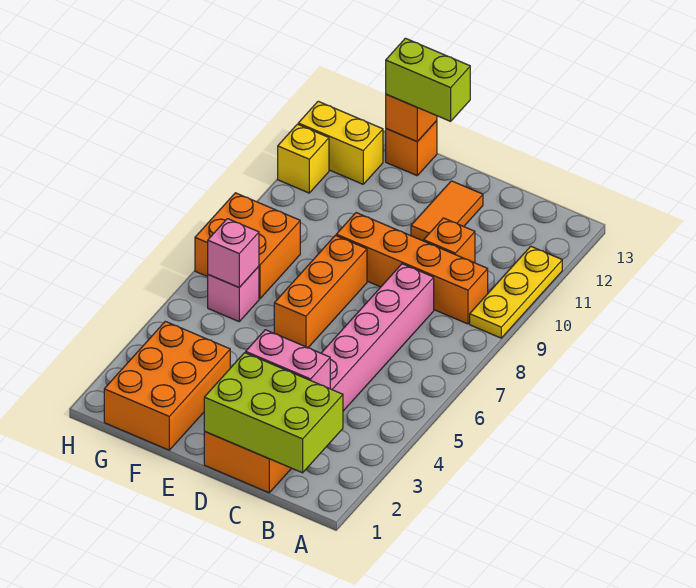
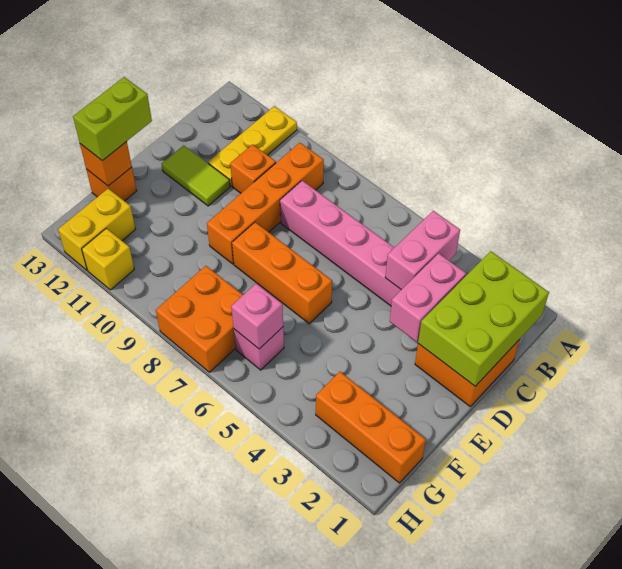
yellow 1x3 plate [470,246,562,338] -> yellow 1x3 plate turned to [208,106,297,186]
none -> pink 1x2 brick [385,211,460,290]
orange 1x2 tile [411,181,483,241] -> lime 1x2 tile [162,145,230,206]
orange 2x3 brick [104,321,230,450] -> orange 1x3 brick [316,372,426,483]

